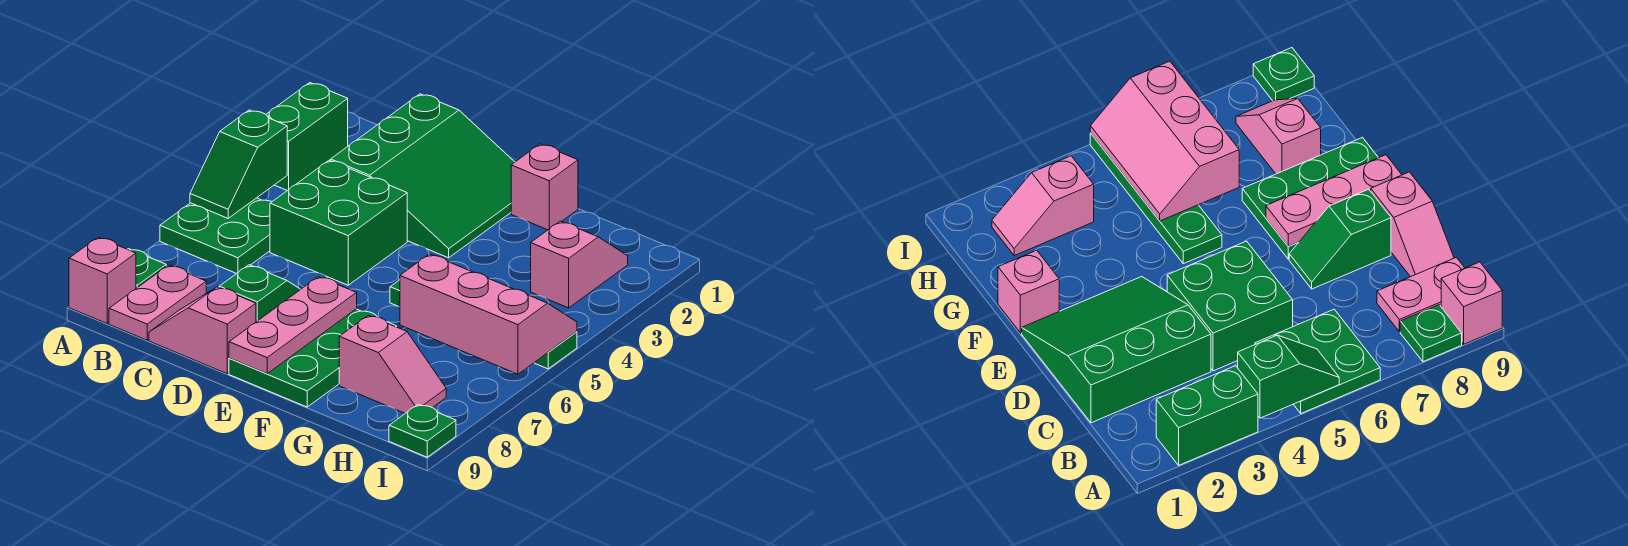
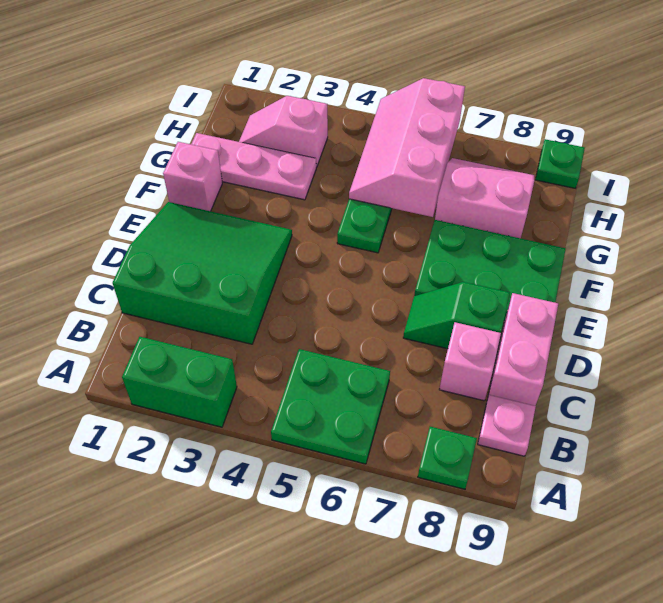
green 1x2 slope [190,110,287,218] -> none
pink 1x1 brick [69,237,136,323] -> pink 1x1 brick moved to [439,322,501,401]
pink 1x2 plate [109,265,206,340] -> pink 1x1 plate [478,395,536,456]
green 2x2 brick [270,160,407,285] -> none
pink 1x2 slope [149,287,256,374] -> pink 1x2 brick [488,293,558,406]
pink 1x3 plate [229,277,357,374] -> pink 1x3 plate moved to [191,133,316,200]
pink 1x2 slope [339,315,446,413] -> pink 2x2 slope [435,158,534,238]

